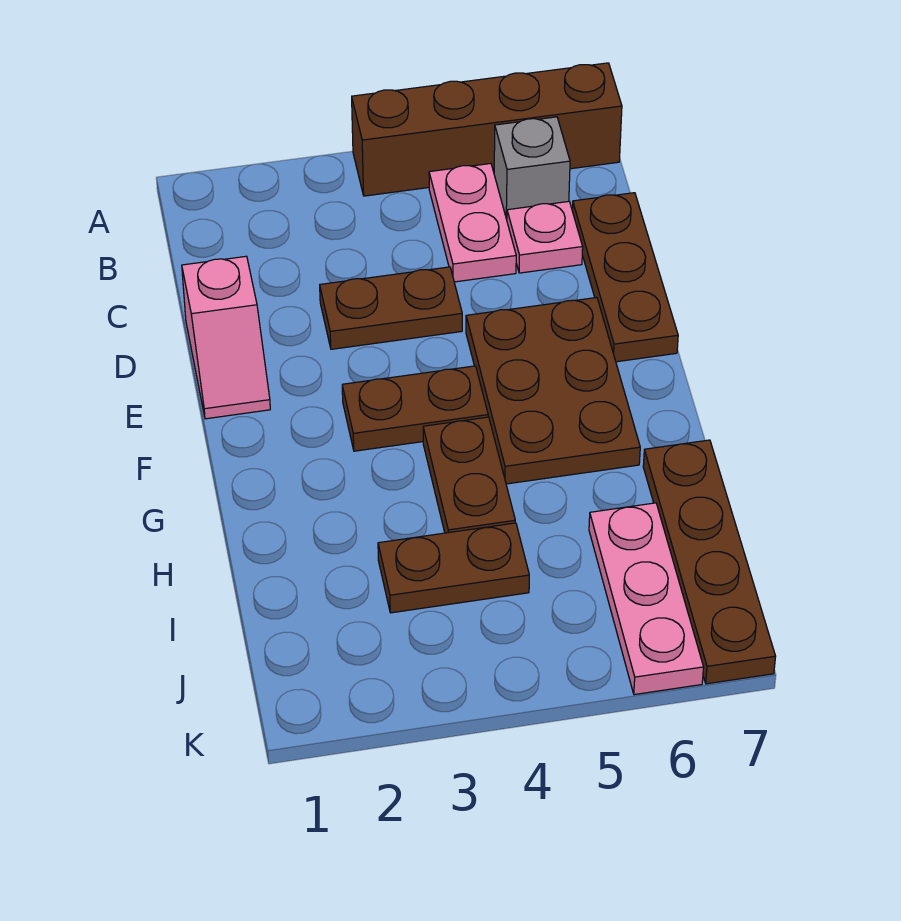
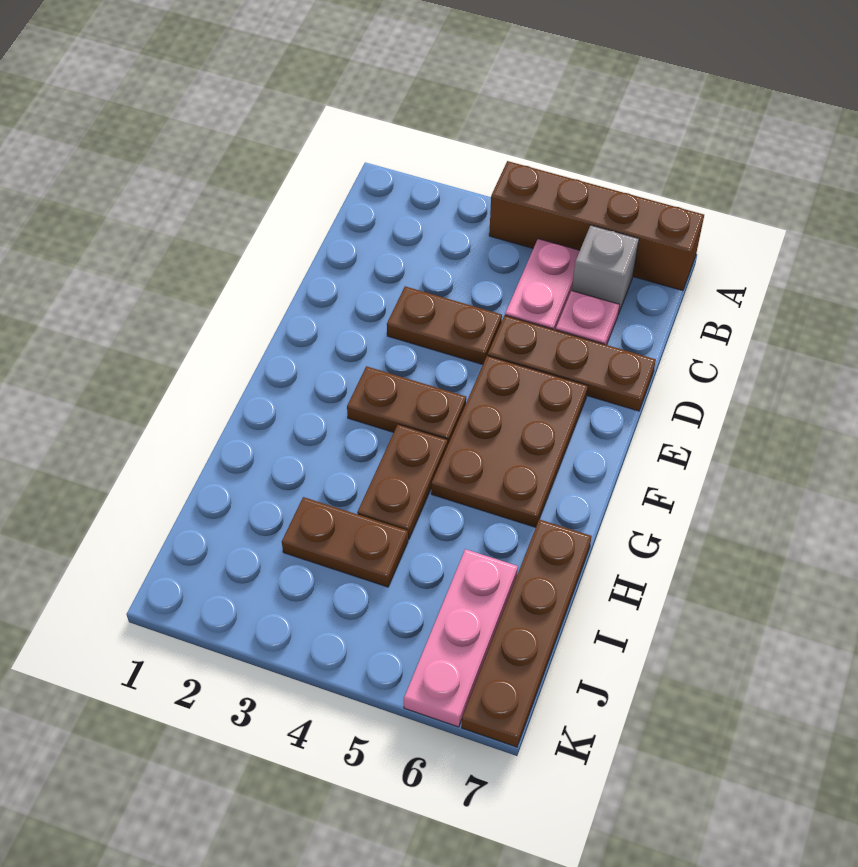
brown 1x3 plate [572,193,678,362] -> brown 1x3 plate turned to [488,316,656,411]
pink 1x2 slope [182,256,270,419] -> none

